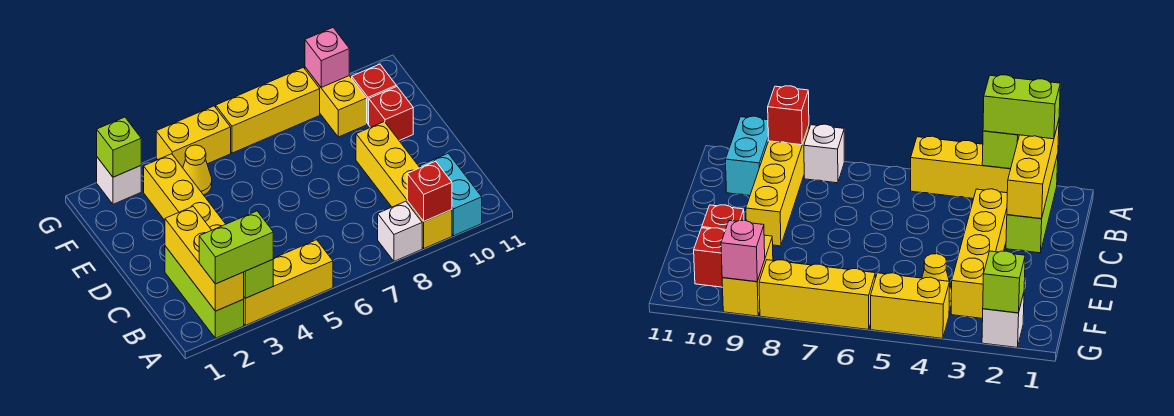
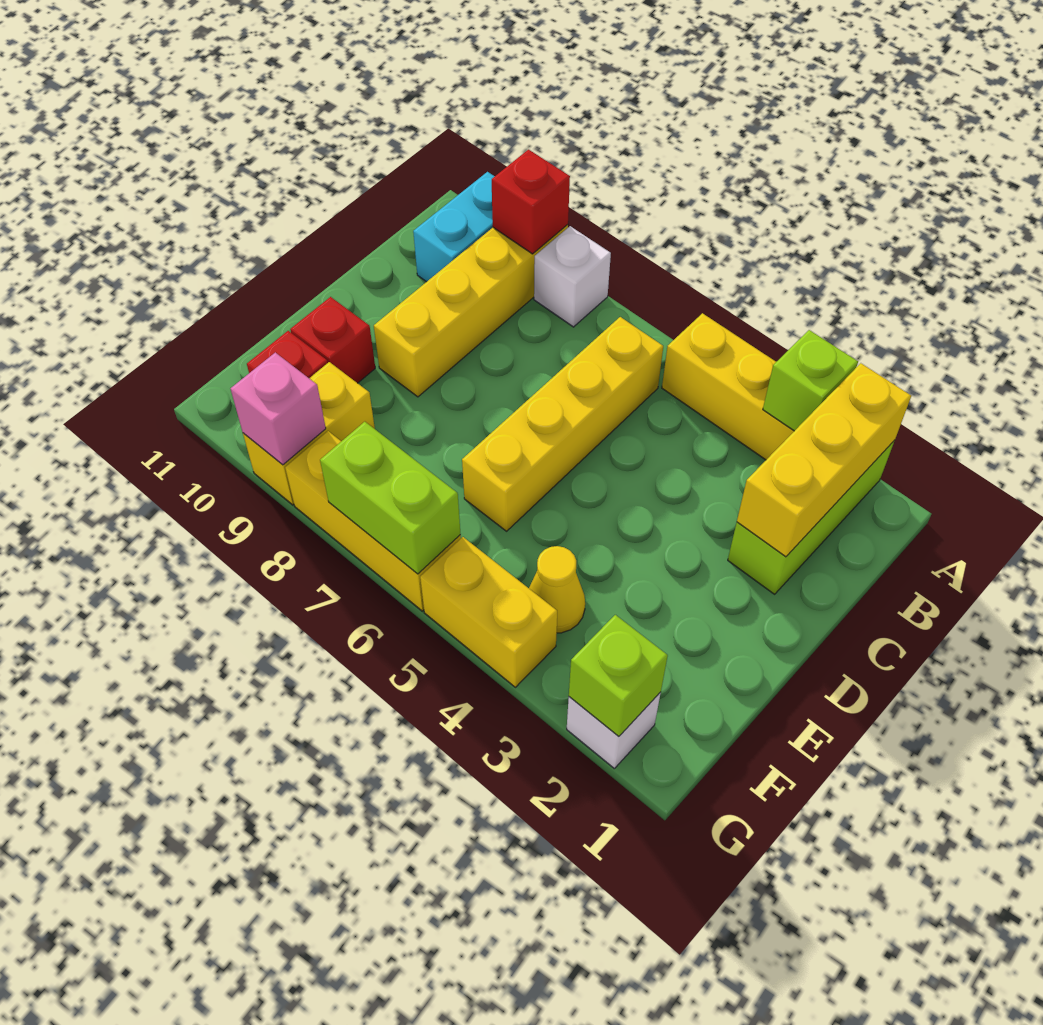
lime 1x2 brick [199,211,273,284] -> lime 1x2 brick moved to [320,422,460,574]
yellow 1x4 brick [144,154,225,230] -> yellow 1x4 brick moved to [462,317,663,531]

